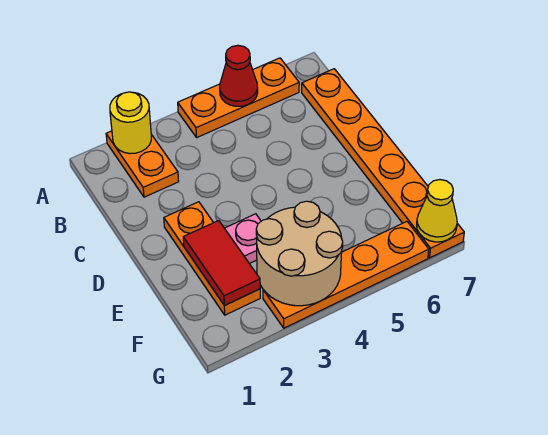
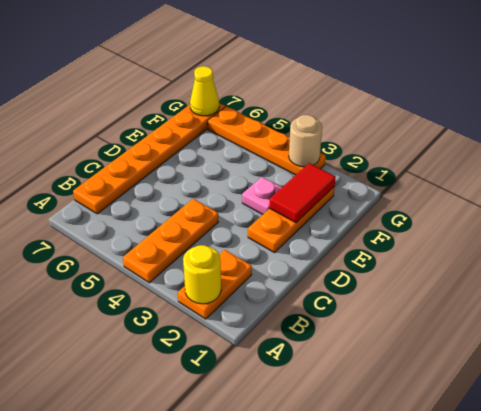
orange 1x3 plate [178,58,299,137] -> orange 1x3 plate turned to [123,199,218,283]
red 1x1 cone [220,45,258,106] -> none
tan 2x2 round brick [256,201,343,306] -> tan 1x1 round brick [289,115,322,167]

